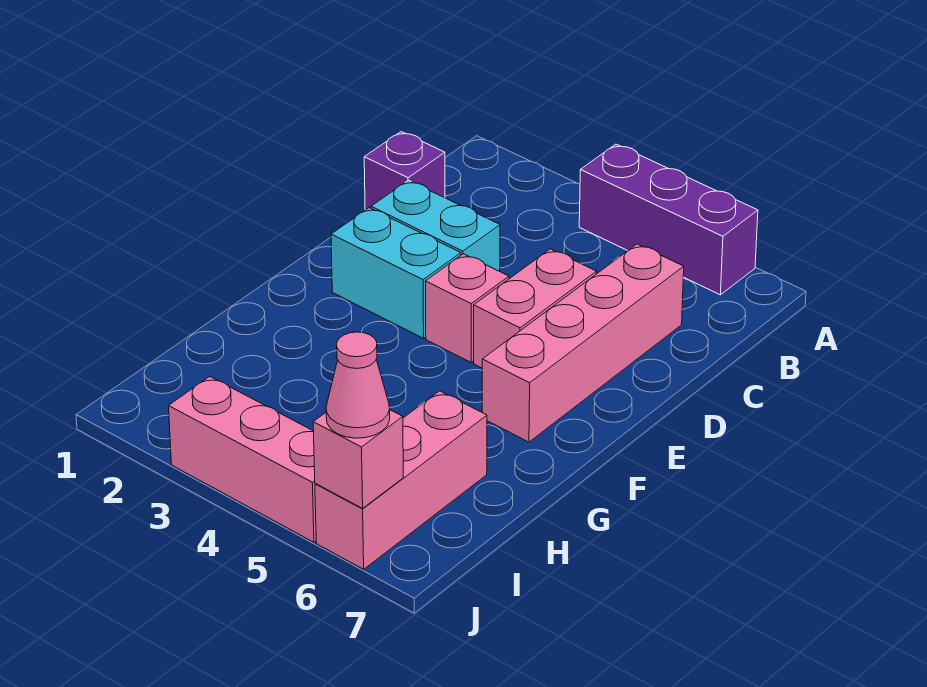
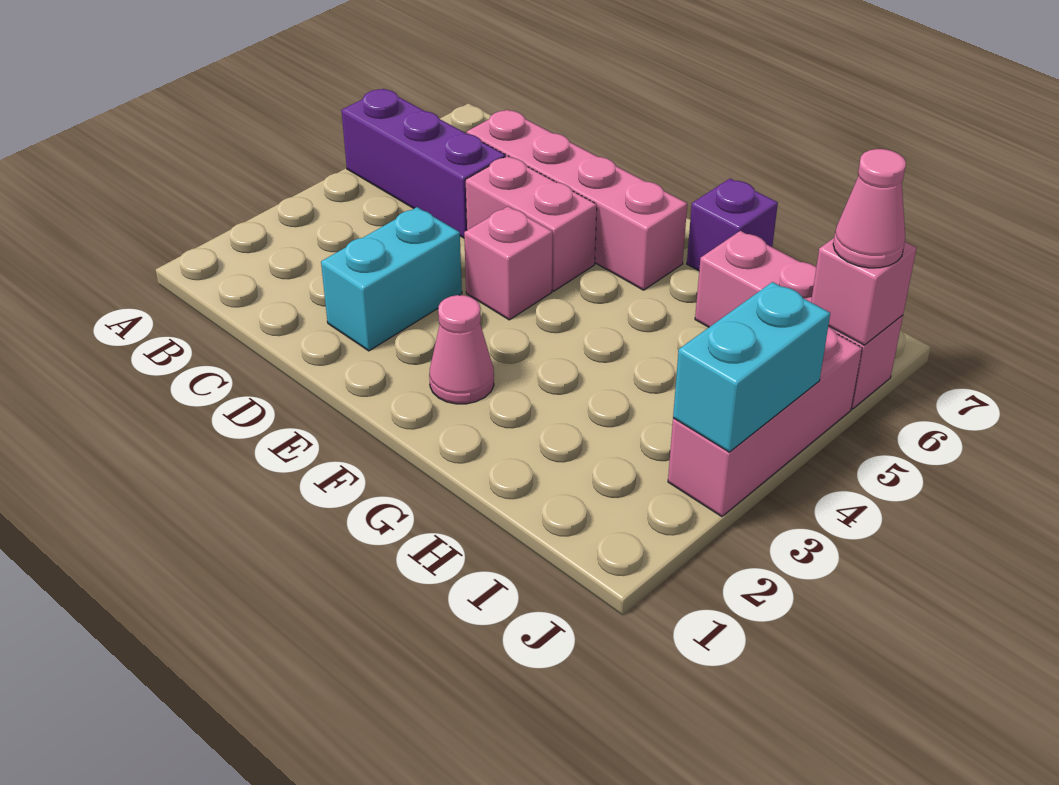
purple 1x3 brick [579,144,758,295] -> purple 1x3 brick turned to [341,89,505,238]
purple 1x1 brick [364,132,445,210] -> purple 1x1 brick moved to [687,179,778,271]
cyan 1x2 brick [331,208,461,338] -> cyan 1x2 brick moved to [673,282,830,452]
none -> pink 1x1 cone [429,295,494,404]

